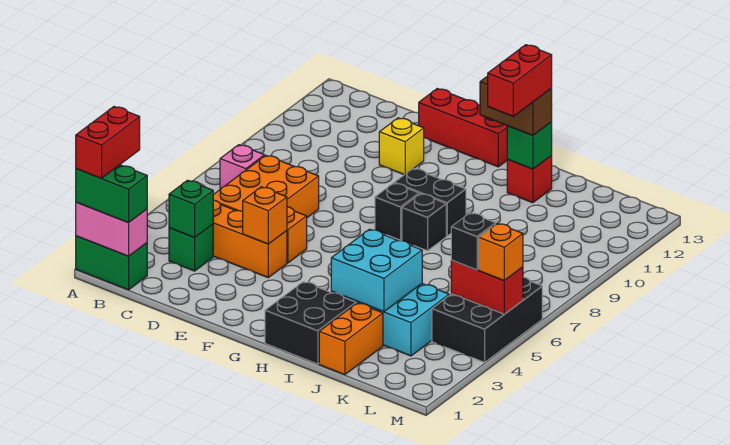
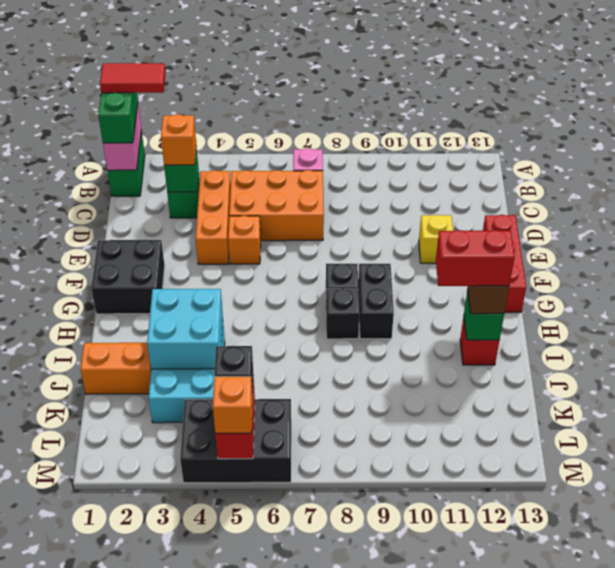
red 1x2 brick [76,107,140,178] -> red 1x2 tile [100,63,166,93]
orange 1x1 brick [243,187,287,244] -> orange 1x1 brick moved to [161,114,196,165]
black 2x2 brick [265,282,356,364] -> black 2x2 brick moved to [91,240,165,314]

